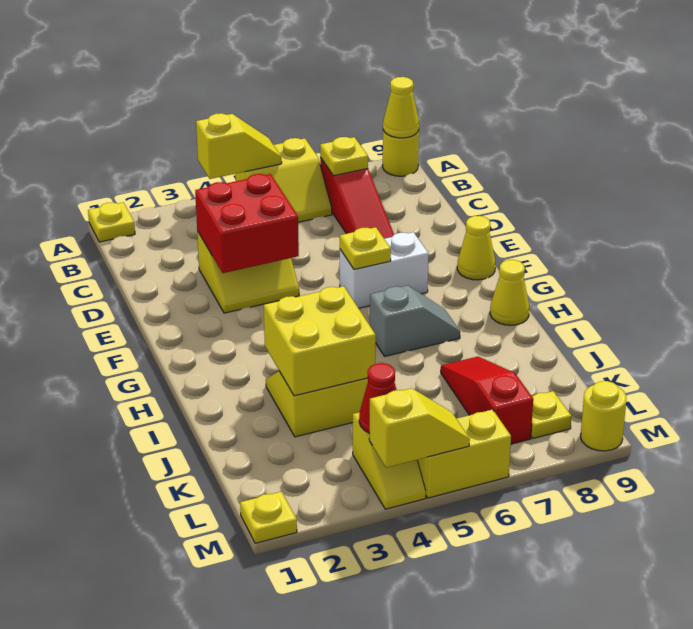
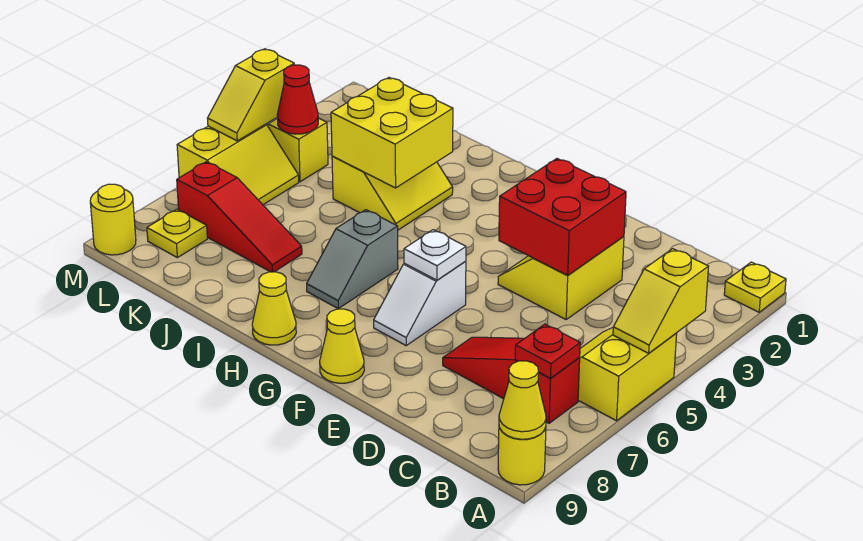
yellow 1x1 plate [320,137,368,176] -> red 1x1 plate [515,324,580,379]
white 1x2 brick [340,232,429,308] -> white 1x2 slope [374,261,466,345]
yellow 1x1 plate [340,227,391,269] -> white 1x1 plate [404,230,466,280]
yellow 1x1 plate [240,492,297,543] -> none

